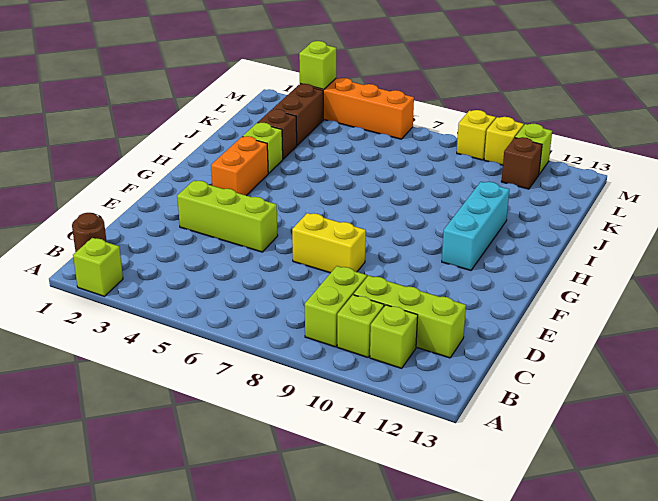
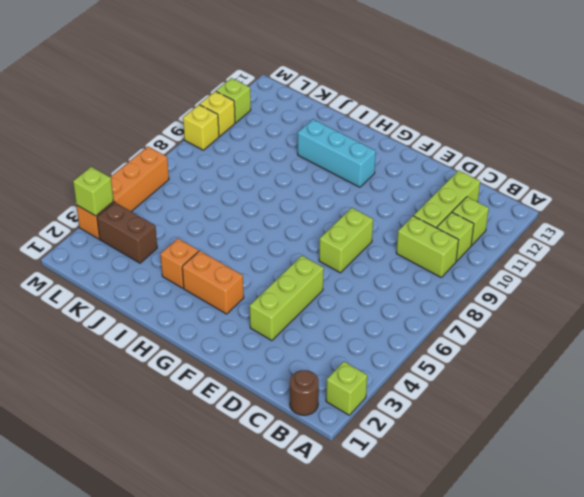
yellow 1x2 brick [292,213,366,273] -> lime 1x2 brick [319,208,373,273]
lime 1x1 brick [243,123,283,173] -> orange 1x1 brick [160,238,199,288]
brown 1x1 brick [258,109,297,159] -> none
brown 1x1 brick [501,137,542,189] -> none

